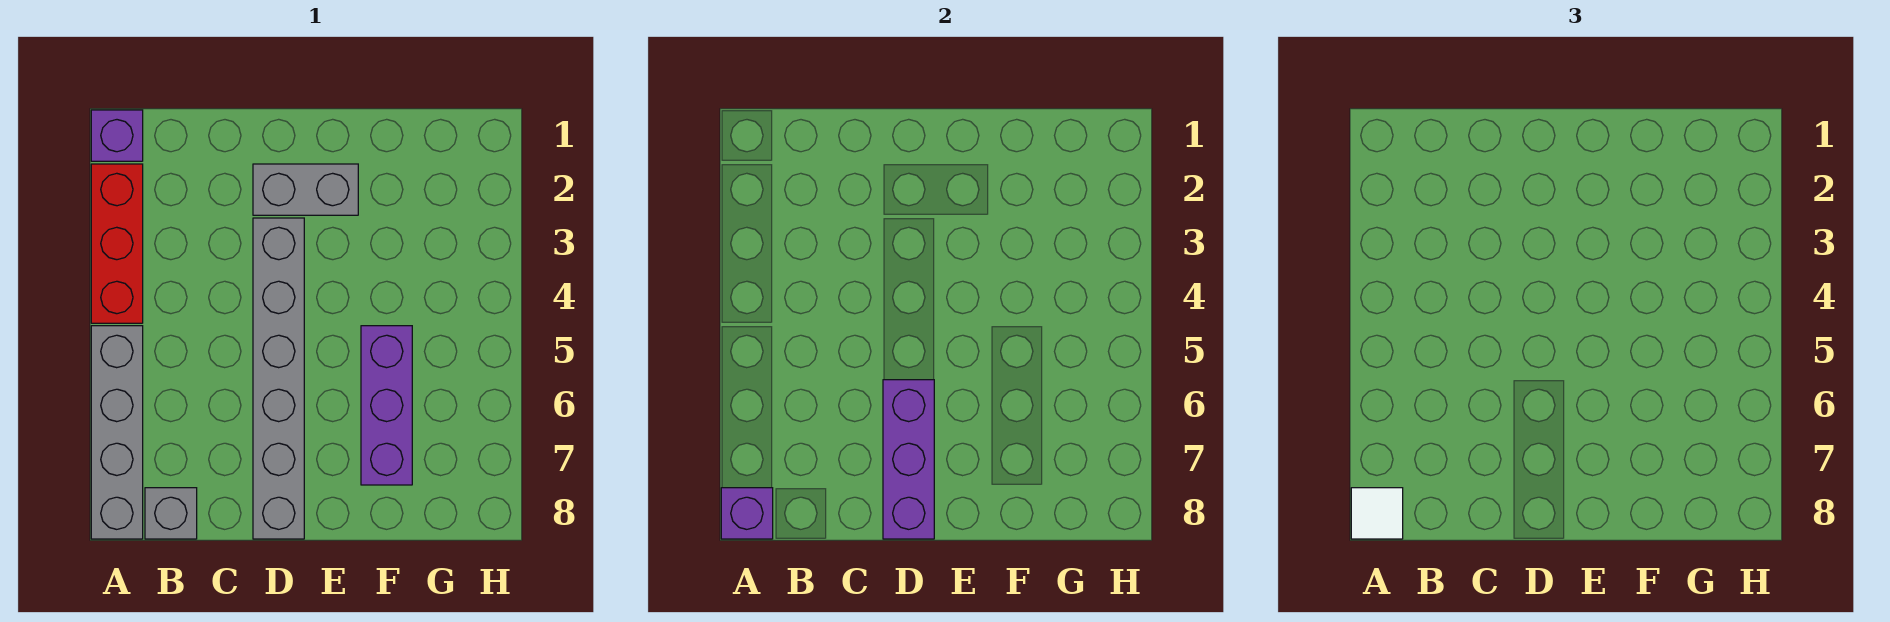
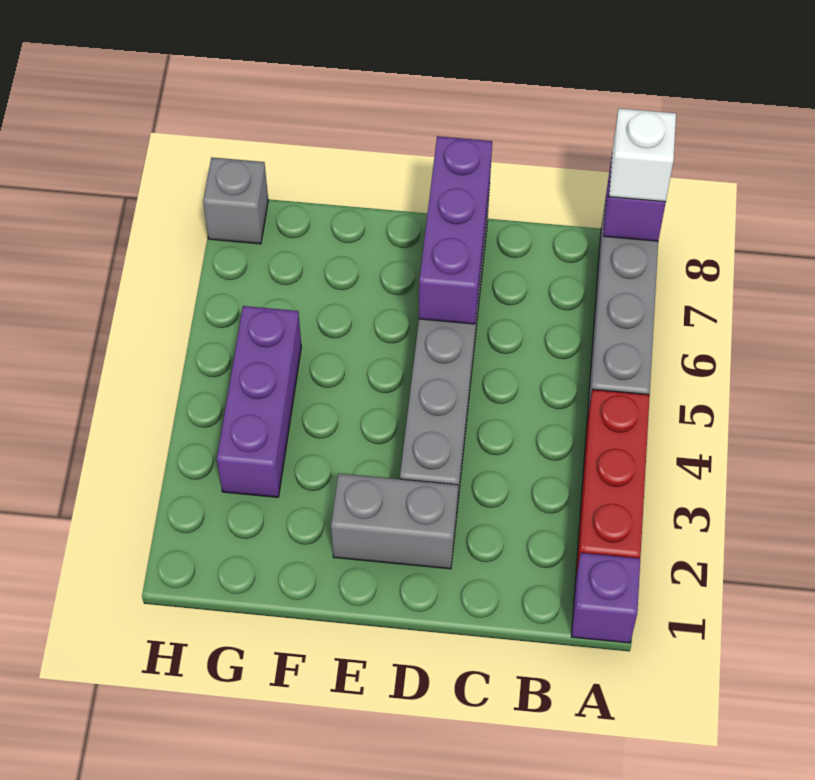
white 1x1 tile [1351,488,1403,539] -> white 1x1 brick [609,108,676,202]
grey 1x1 brick [145,488,197,539] -> grey 1x1 brick moved to [203,157,268,244]
purple 1x3 brick [361,326,412,485] -> purple 1x3 brick moved to [217,306,301,497]

